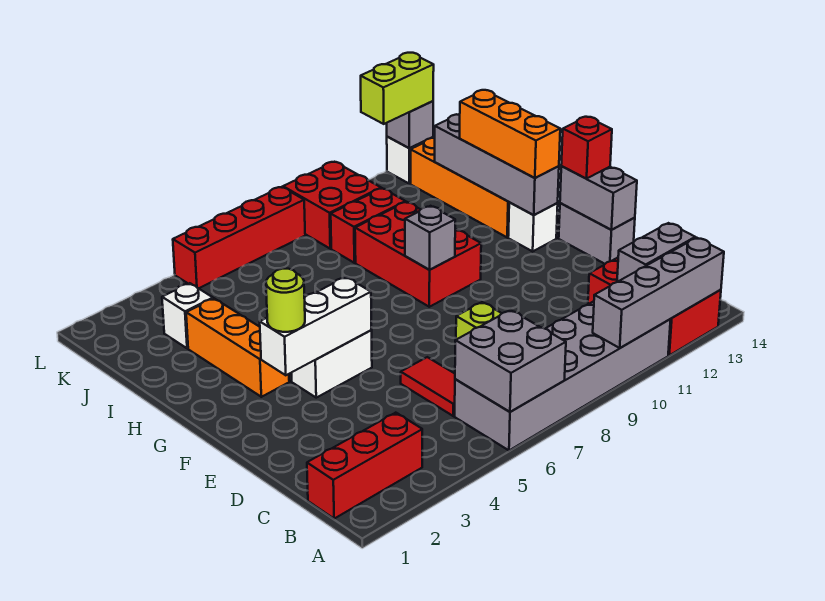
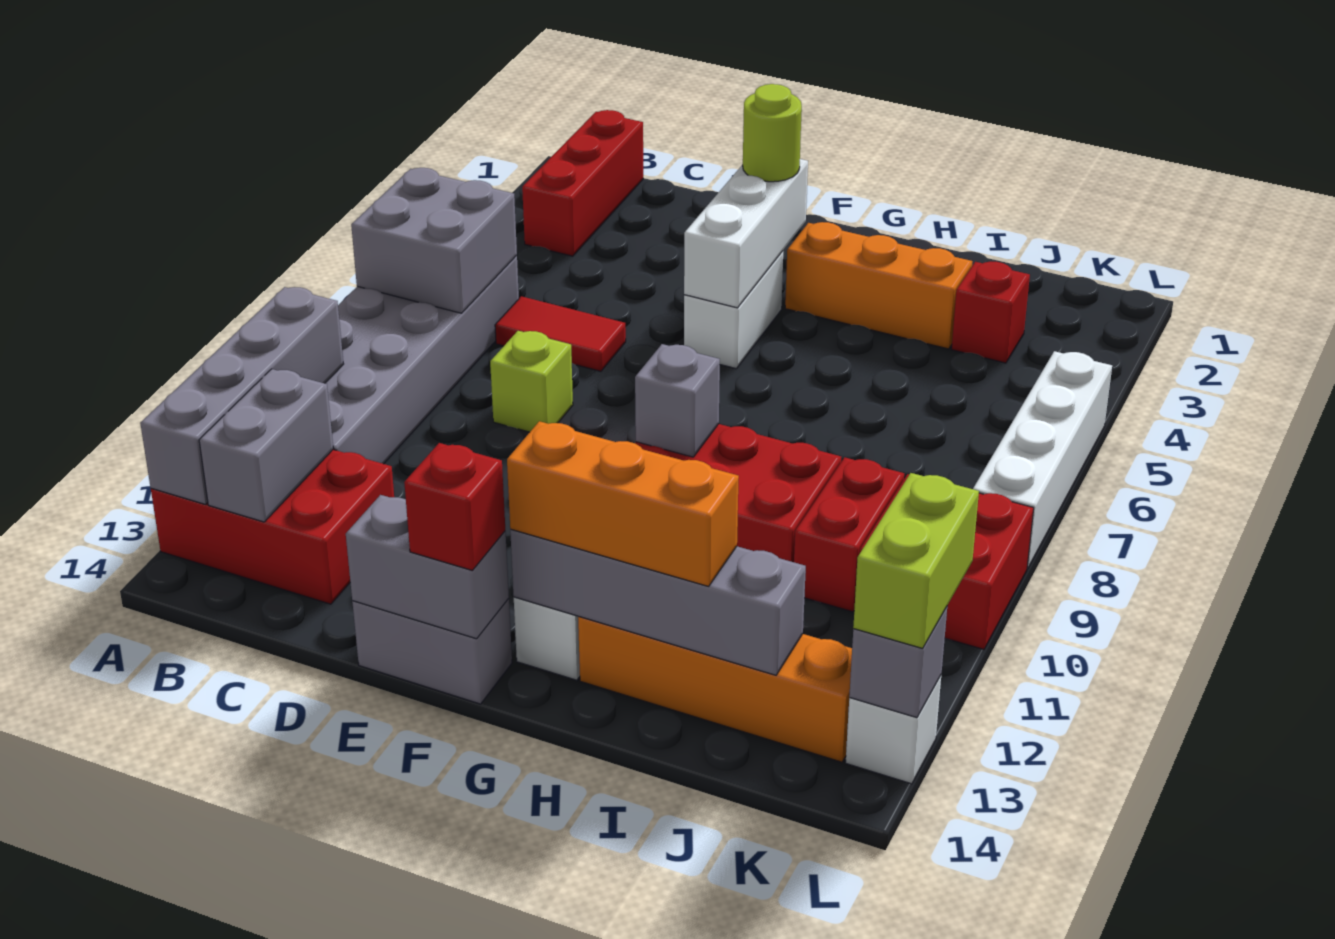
white 1x1 brick [162,283,213,348] -> red 1x1 brick [952,262,1030,363]
red 1x4 brick [173,187,305,288] -> white 1x4 brick [973,351,1112,569]

